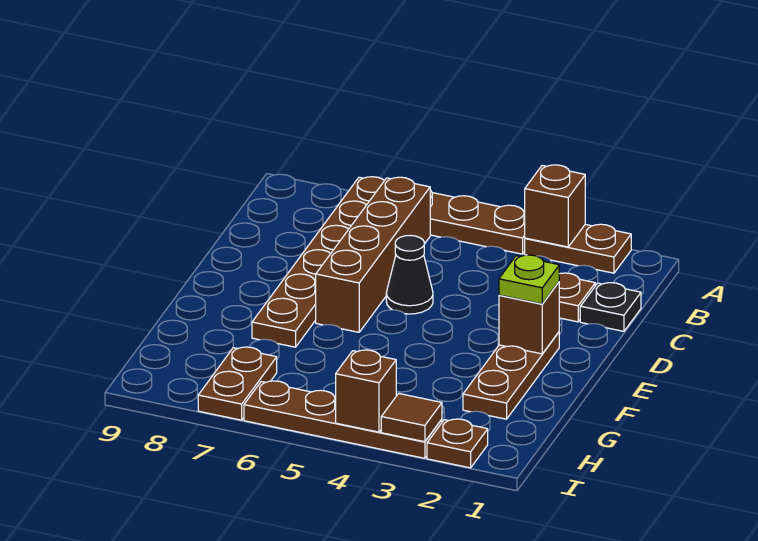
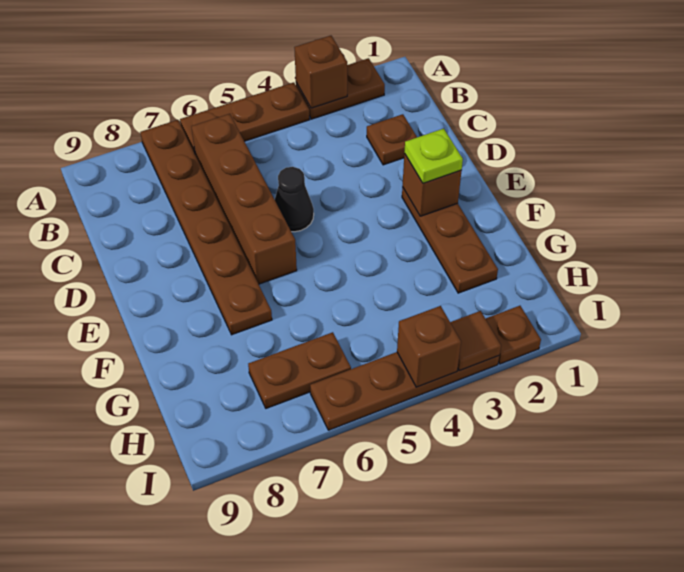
black 1x1 plate [580,283,641,331] -> none
brown 1x2 plate [198,347,277,420] -> brown 1x2 plate turned to [248,332,351,408]

